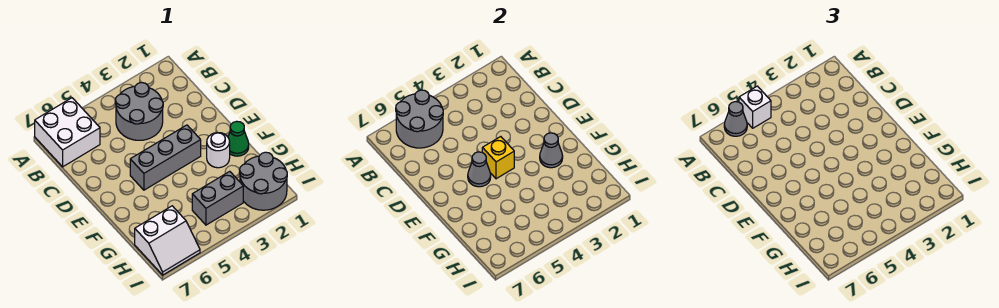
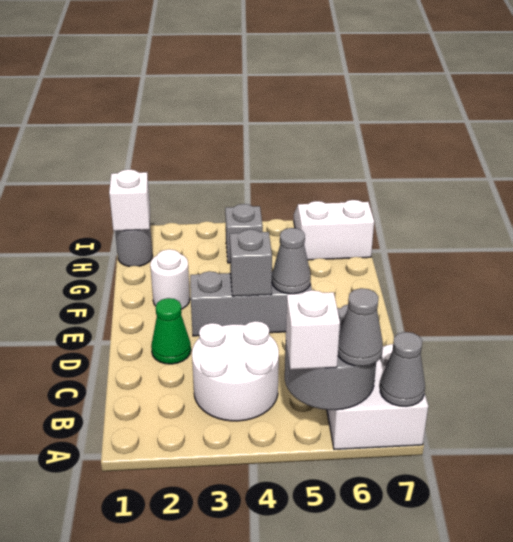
grey 2x2 round brick [115,83,163,140] -> white 2x2 round brick [192,321,279,421]
yellow 1x1 brick [482,137,514,179] -> grey 1x1 brick [230,229,272,296]
green 1x1 cone [228,121,249,156] -> green 1x1 cone moved to [151,298,191,364]
grey 1x1 cone [540,133,563,168] -> grey 1x1 cone moved to [380,332,425,406]
grey 2x2 round brick [240,152,287,210] -> grey 1x1 round brick [115,228,153,267]
none -> white 1x1 brick [109,169,150,231]
grey 1x2 brick [192,171,243,225] -> grey 1x1 brick [225,204,263,263]

